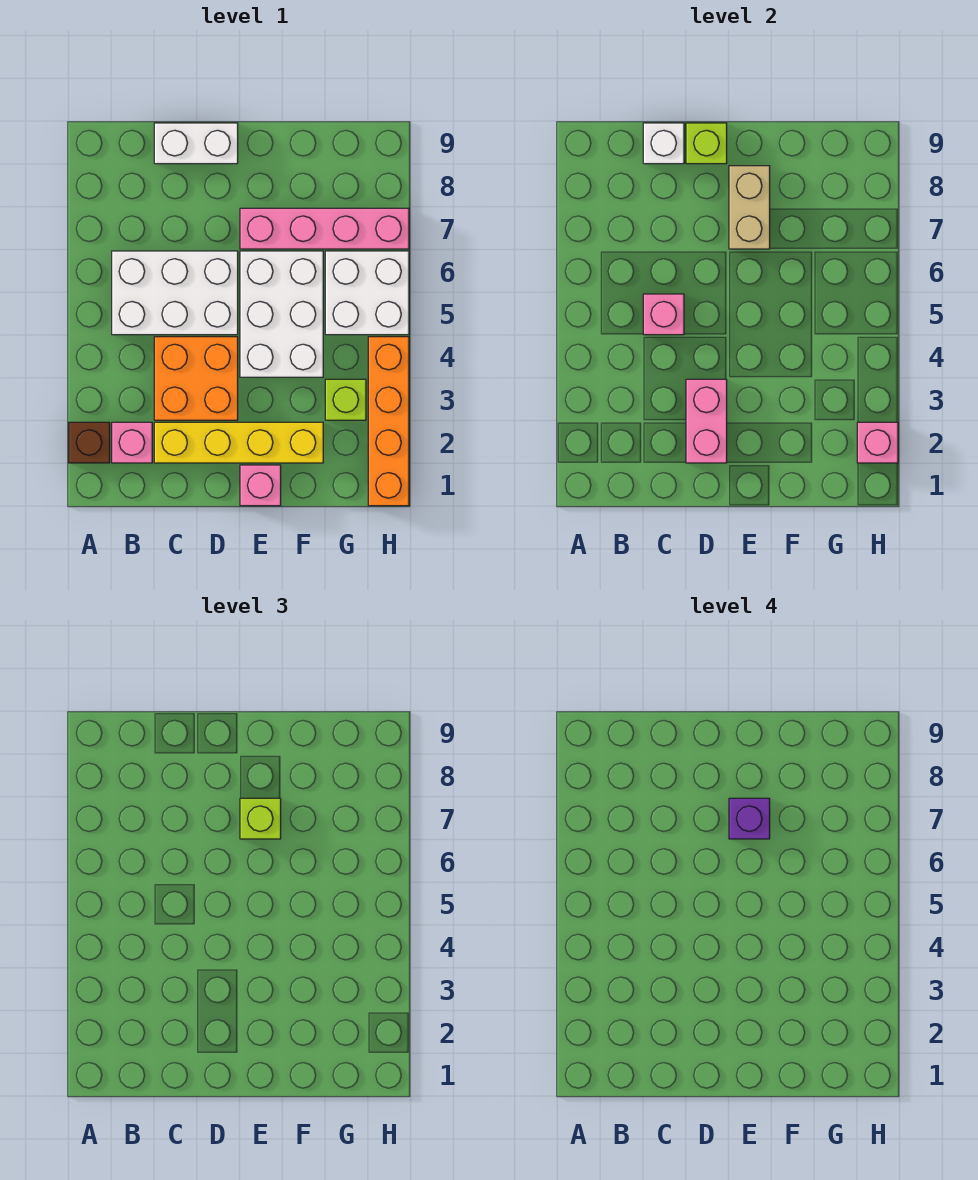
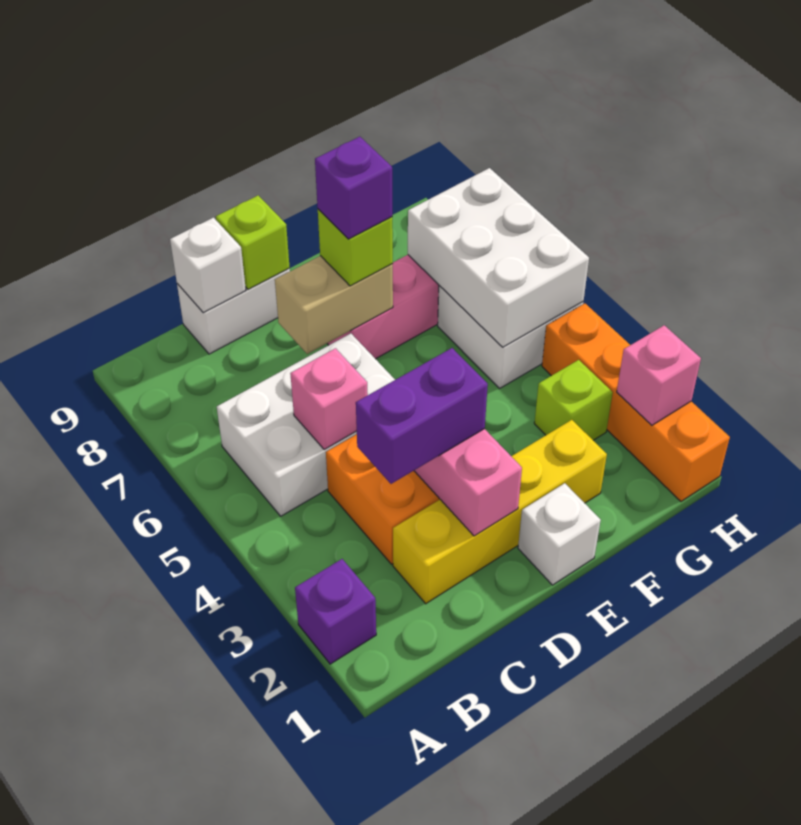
brown 1x1 brick [69,422,110,463] -> purple 1x1 brick [295,559,376,664]
pink 1x1 brick [112,422,152,463] -> none
none -> purple 1x2 brick [356,348,488,484]
pink 1x1 brick [240,465,281,506] -> white 1x1 brick [518,483,601,585]
white 2x3 brick [240,251,323,377] -> white 2x3 brick moved to [408,168,589,347]
tan 1x2 brick [729,166,770,249] -> tan 1x2 brick turned to [275,256,393,354]

